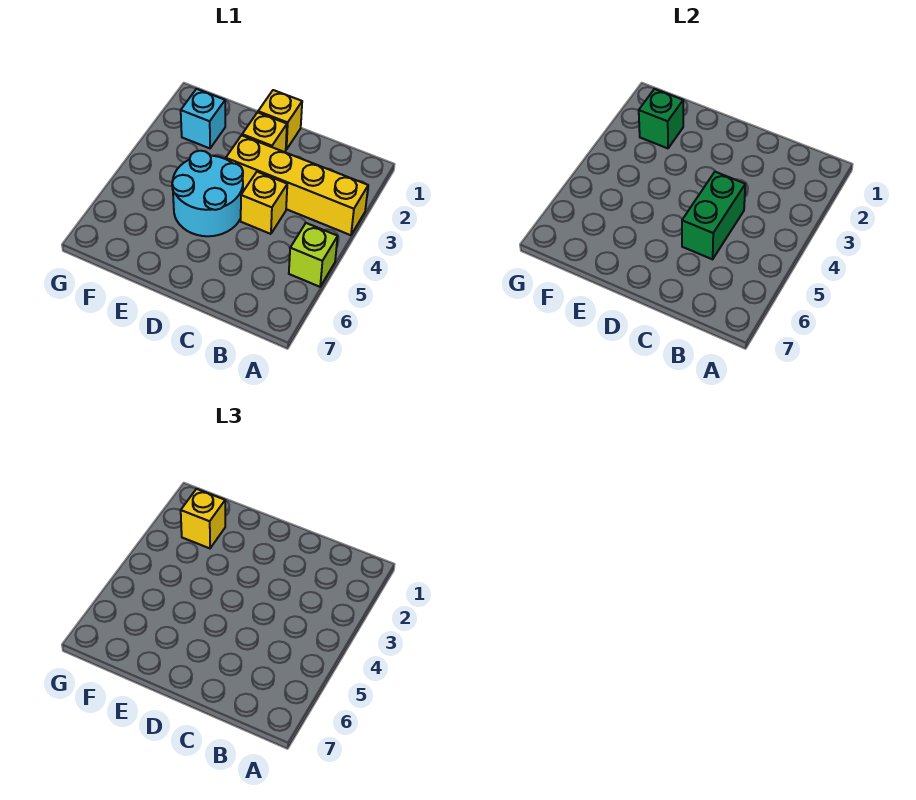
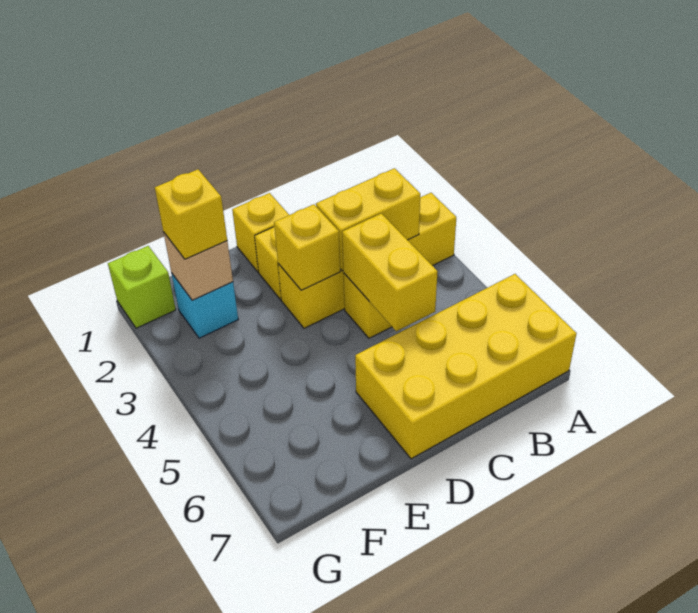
lime 1x1 brick [289,223,338,287] -> lime 1x1 brick moved to [108,246,176,328]
none -> yellow 2x4 brick [355,274,576,459]
none -> yellow 1x2 brick [316,168,420,271]
green 1x2 brick [682,172,745,259] -> yellow 1x2 brick [342,214,438,331]
none -> yellow 1x1 brick [274,204,340,290]
cyan 2x2 round brick [172,151,243,236] -> none
green 1x1 brick [639,89,683,148] -> tan 1x1 brick [163,232,233,300]

